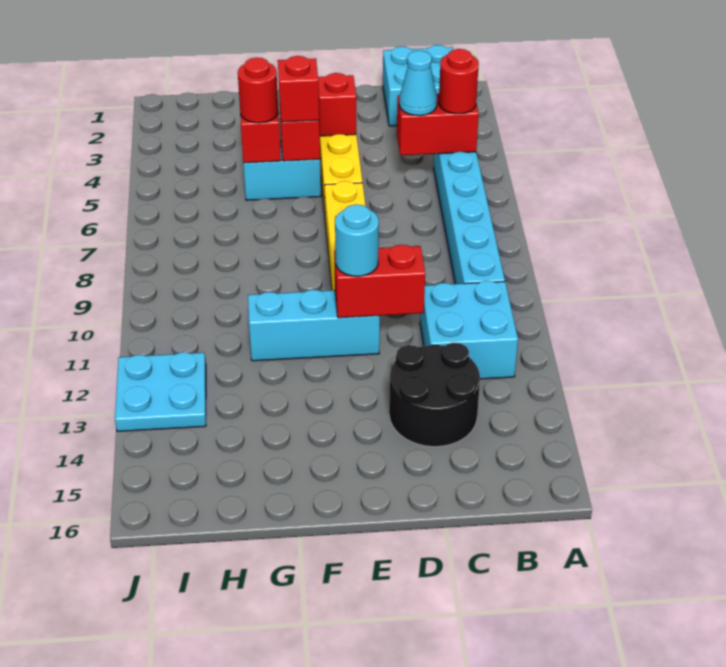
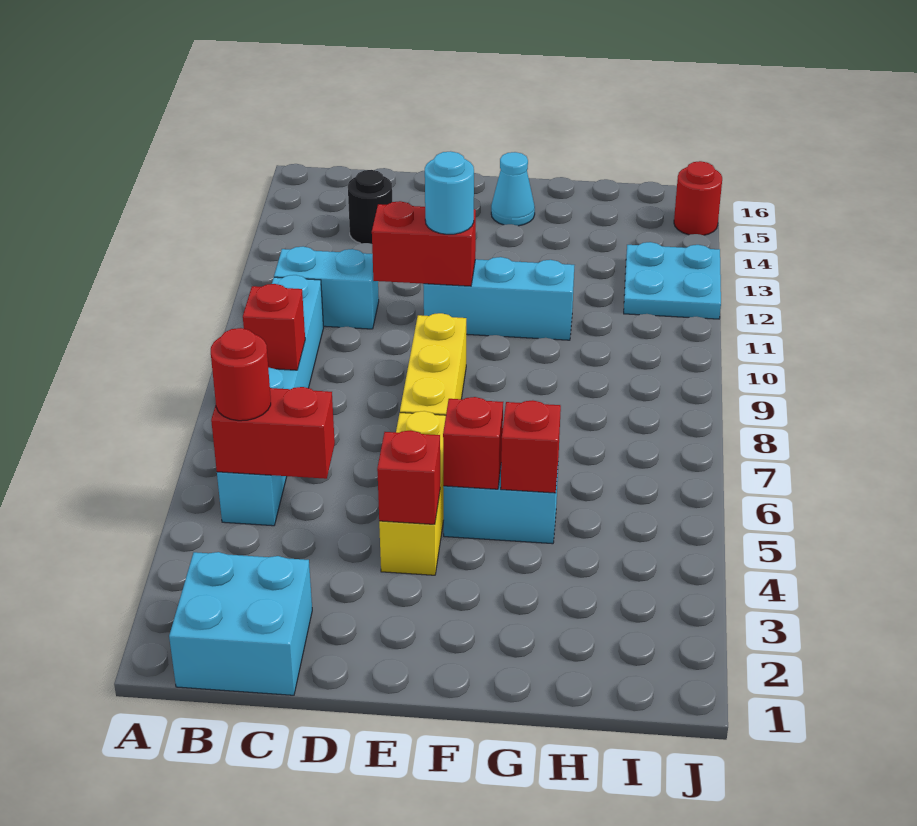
cyan 2x2 brick [420,281,518,379] -> cyan 1x2 brick [274,247,379,329]
cyan 1x1 cone [399,51,437,116] -> cyan 1x1 cone moved to [491,152,535,226]
black 2x2 round brick [389,343,480,447] -> black 1x1 round brick [348,170,392,244]
red 1x1 brick [278,56,319,122] -> red 1x1 brick moved to [243,284,305,370]
red 1x1 round brick [238,58,278,123] -> red 1x1 round brick moved to [674,161,722,235]

